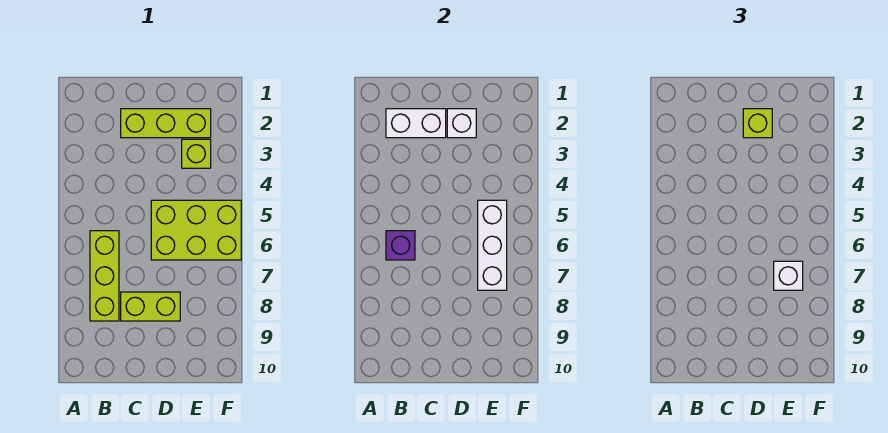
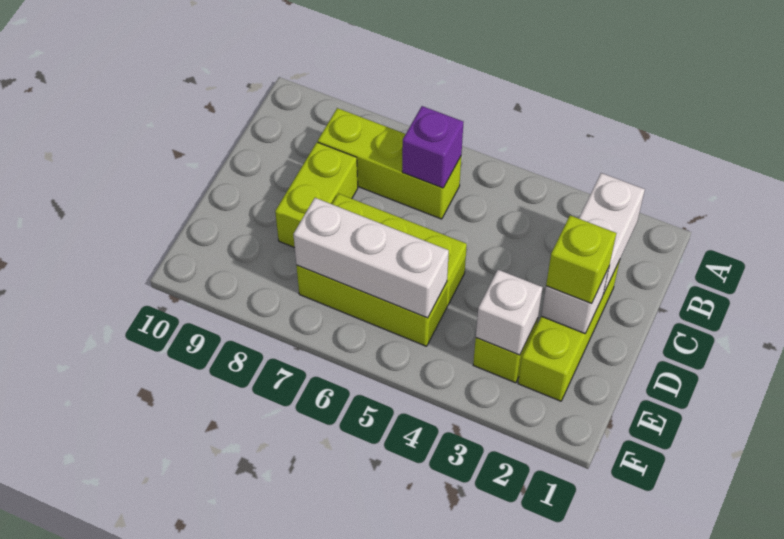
lime 2x3 brick [151,200,241,260] -> lime 2x3 brick turned to [296,194,467,346]
white 1x1 brick [774,261,803,290] -> white 1x1 brick moved to [476,270,543,355]

